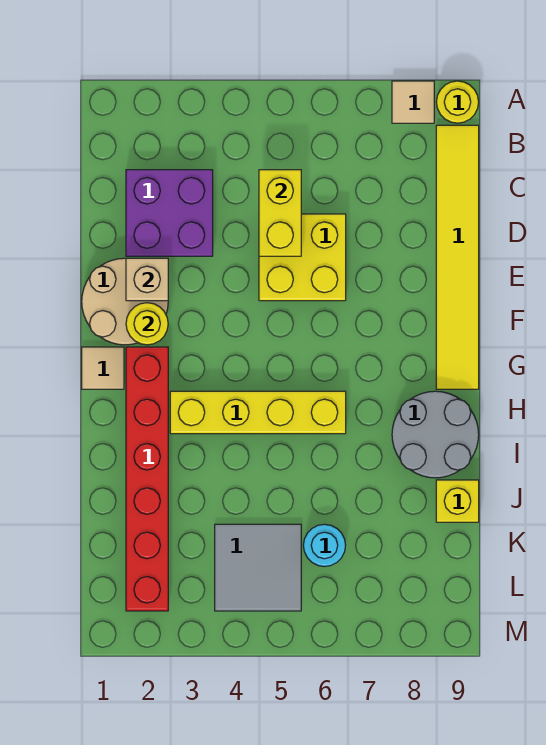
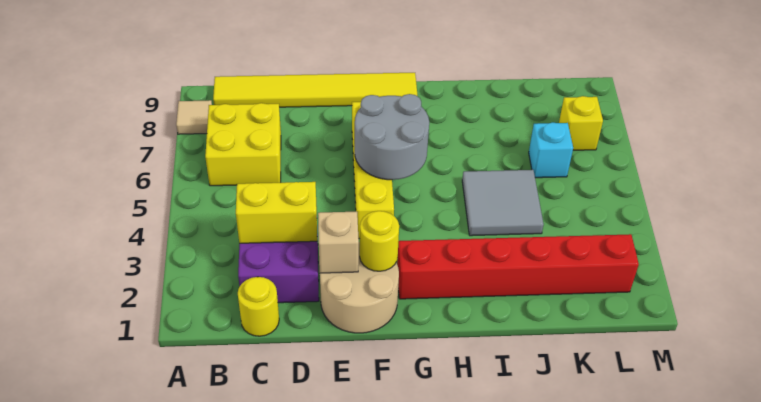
yellow 1x1 round brick [436,81,479,123] -> yellow 1x1 round brick moved to [238,277,279,336]
yellow 1x2 brick [259,170,301,256] -> yellow 1x2 brick moved to [236,182,317,243]
yellow 2x2 brick [259,214,346,301] -> yellow 2x2 brick moved to [205,103,281,186]
tan 1x1 tile [82,347,124,389] -> none
yellow 1x4 brick [170,391,346,434] -> yellow 1x4 brick moved to [352,102,394,239]
grey 2x2 round brick [392,391,479,478] -> grey 2x2 round brick moved to [355,94,429,180]
yellow 1x1 brick [436,480,479,522] -> yellow 1x1 brick moved to [559,96,603,150]
grey 2x2 tile [215,524,301,611] -> grey 2x2 tile moved to [462,170,544,236]
cyan 1x1 round brick [303,524,346,567] -> cyan 1x1 brick [529,122,573,178]

